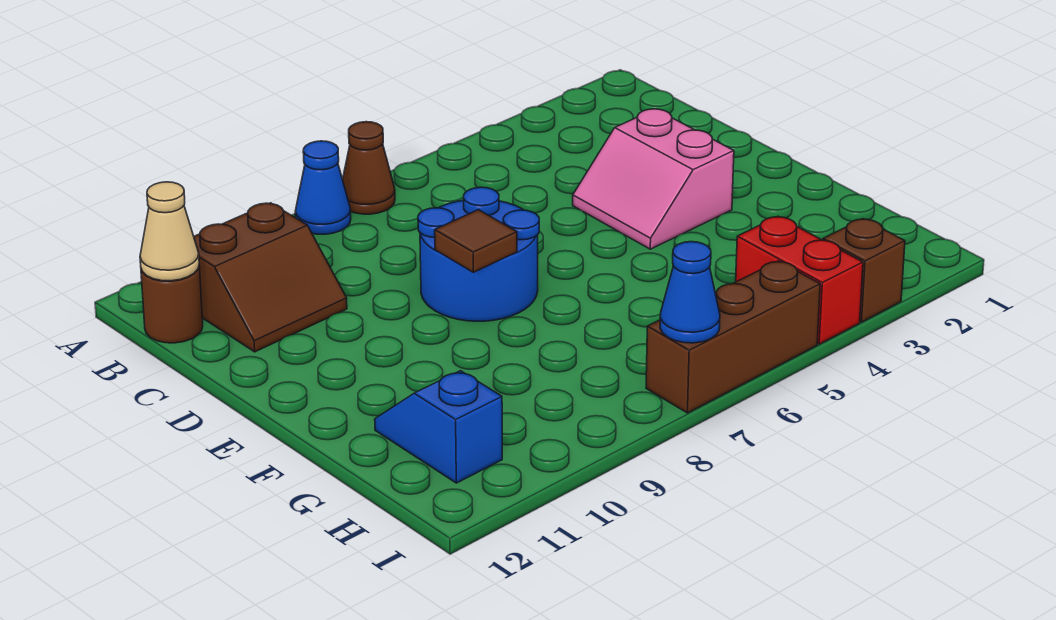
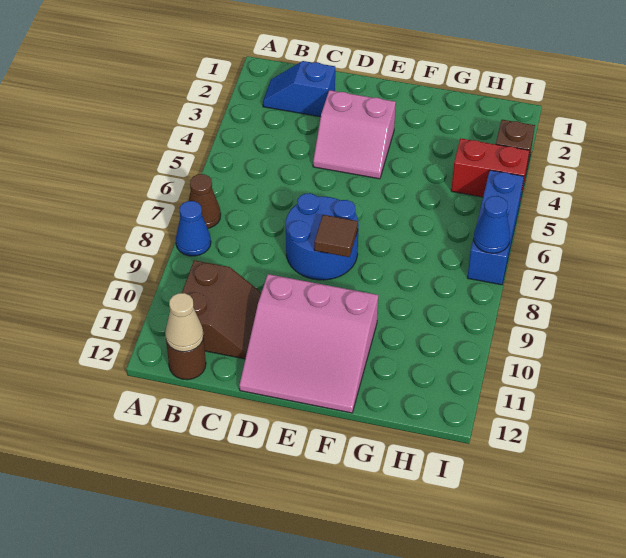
none -> pink 3x3 slope [239,274,378,413]
blue 1x2 slope [375,371,502,483] -> blue 1x2 slope moved to [263,61,335,117]
brown 1x3 brick [646,261,820,413] -> blue 1x3 brick [468,170,524,285]

